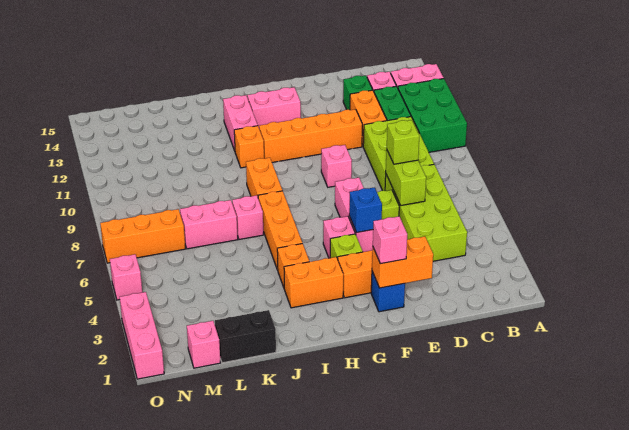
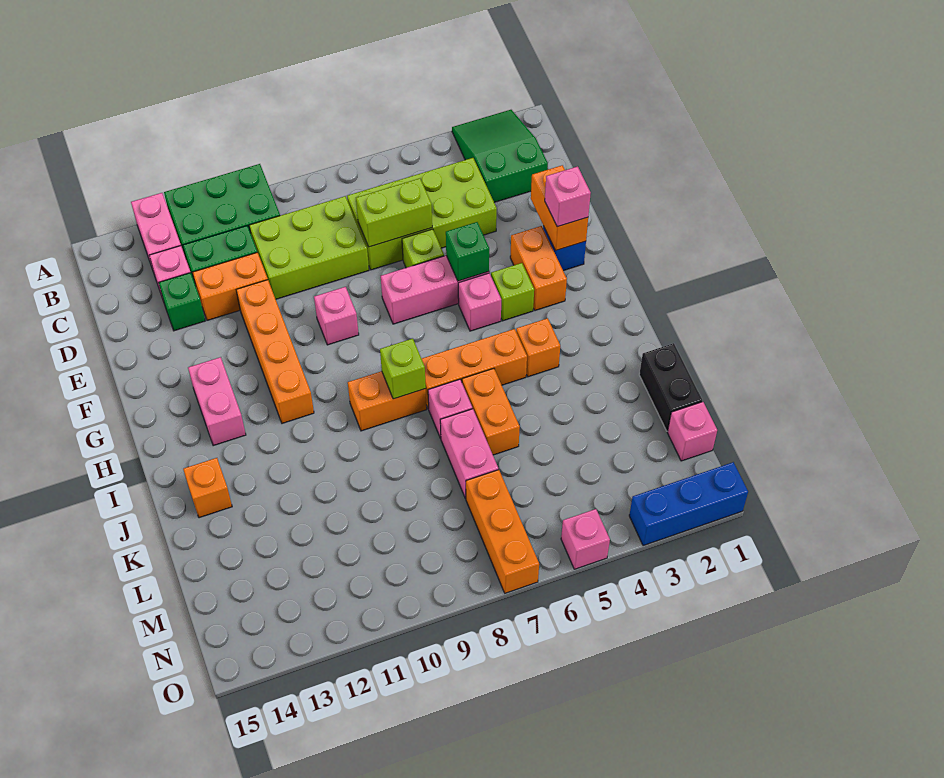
none -> green 2x3 slope [452,110,548,202]
lime 1x1 brick [387,120,419,164] -> lime 1x1 brick moved to [380,339,426,399]
blue 1x1 brick [349,187,382,233] -> green 1x1 brick [446,222,489,281]
orange 1x2 brick [284,257,343,308] -> orange 1x2 brick moved to [462,368,520,455]
orange 1x1 brick [234,126,264,168] -> orange 1x1 brick moved to [183,458,232,518]
pink 1x2 brick [223,95,258,151] -> none
pink 1x3 brick [120,292,164,379] -> blue 1x3 brick [629,462,748,546]

